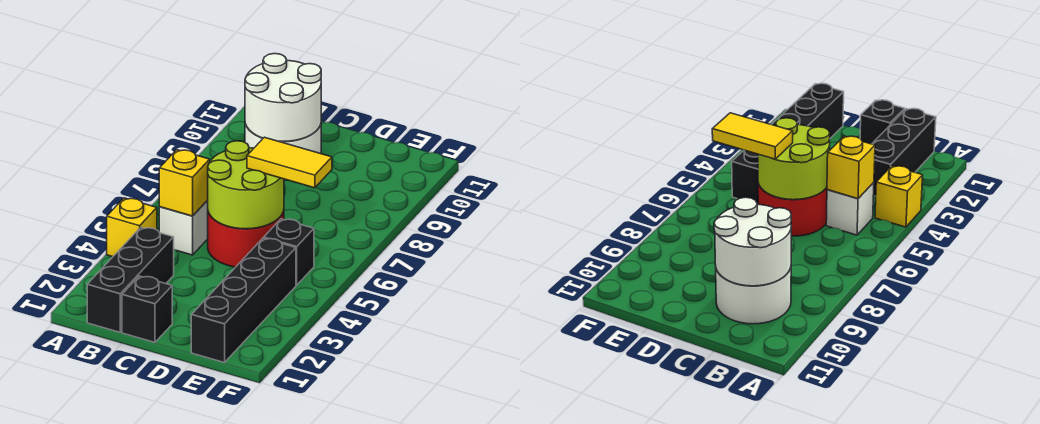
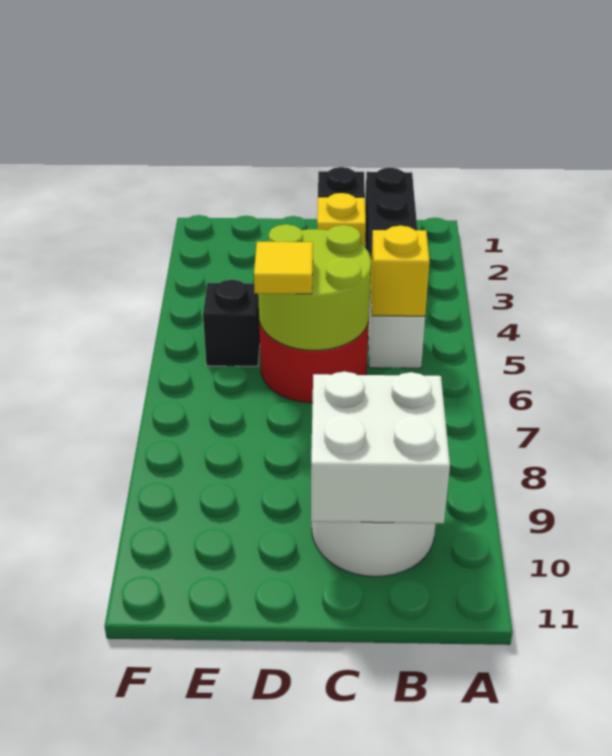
yellow 1x1 brick [107,198,157,257] -> yellow 1x1 brick moved to [317,193,366,247]
white 2x2 round brick [245,54,321,141] -> white 2x2 brick [311,371,450,523]
yellow 1x2 tile [247,137,332,188] -> yellow 1x1 tile [254,242,313,294]
black 1x4 brick [191,238,296,363] -> none

